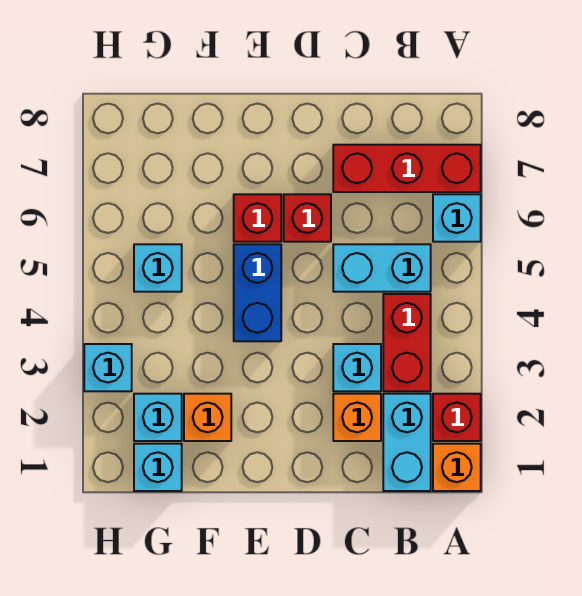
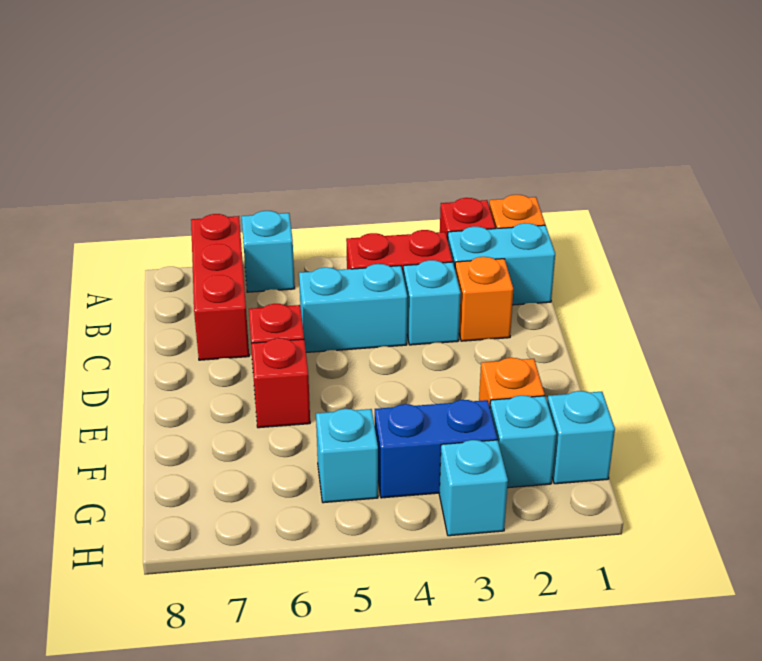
cyan 1x2 brick [333,244,431,292] -> cyan 1x2 brick turned to [299,264,407,352]
blue 1x2 brick [234,244,281,341] -> blue 1x2 brick moved to [375,400,497,498]

